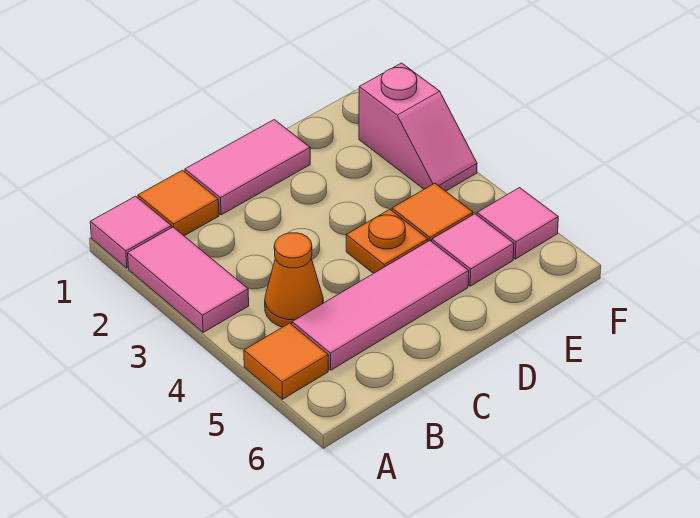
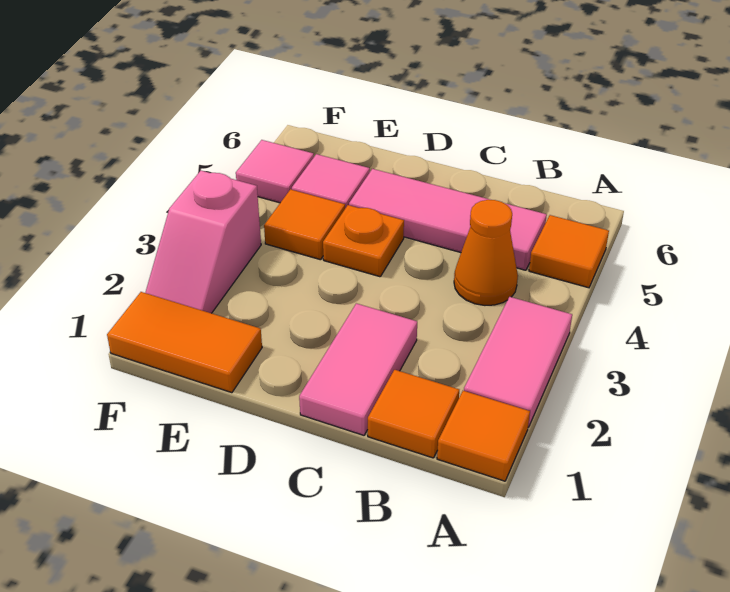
pink 1x1 tile [90,196,171,268] -> orange 1x1 tile [437,391,530,481]
pink 1x2 tile [185,120,310,215] -> pink 1x2 tile turned to [299,303,417,435]
none -> orange 1x2 tile [107,292,262,393]
pink 1x2 slope [359,63,477,191] -> pink 1x2 slope turned to [145,171,261,313]

